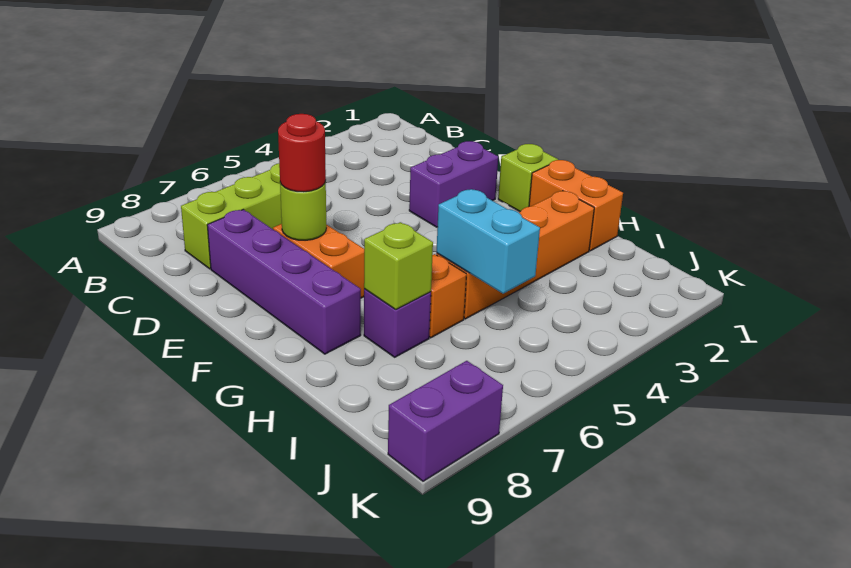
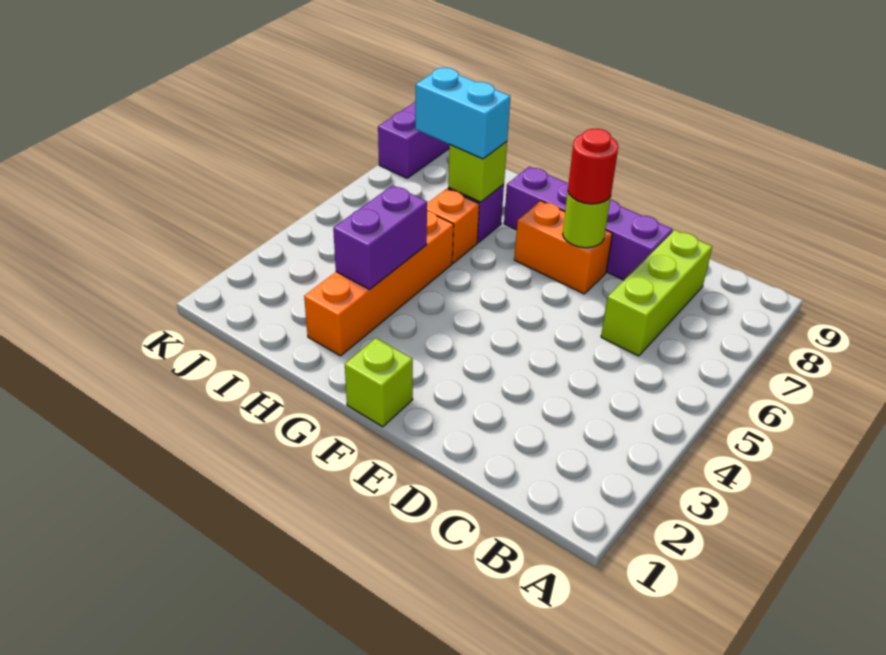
purple 1x2 brick [409,141,498,227] -> purple 1x2 brick moved to [333,185,427,289]
orange 1x2 brick [529,160,623,251] -> none
cyan 1x2 brick [436,189,540,294] -> cyan 1x2 brick moved to [415,68,510,159]

